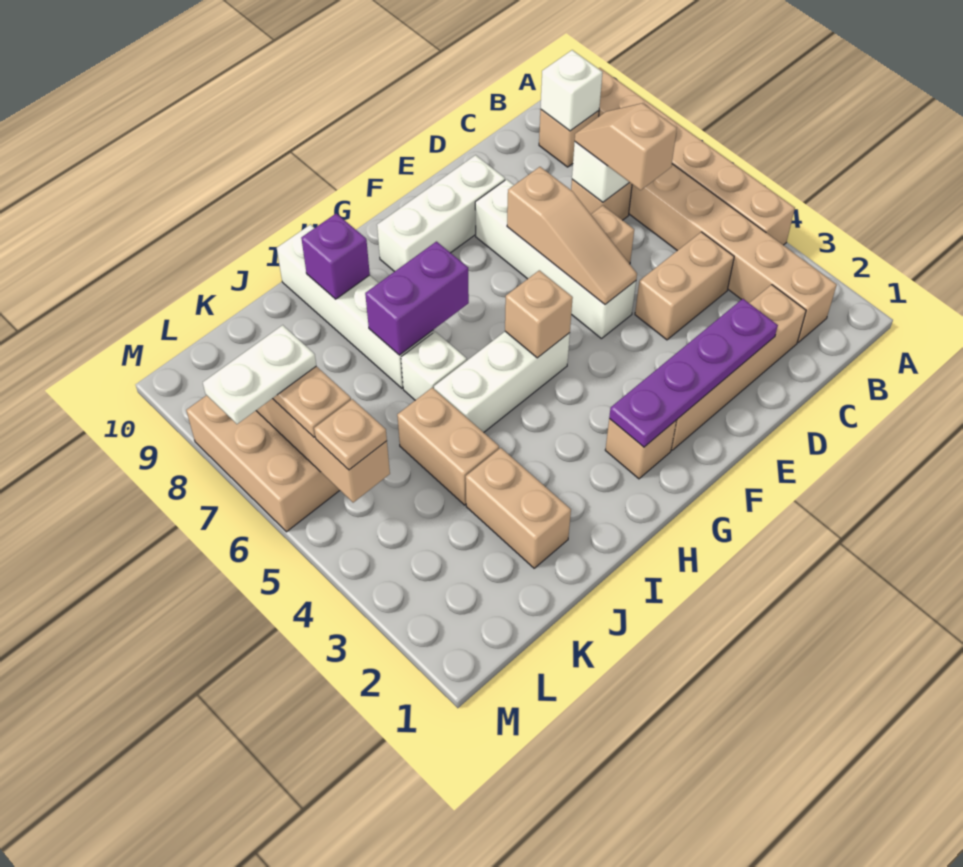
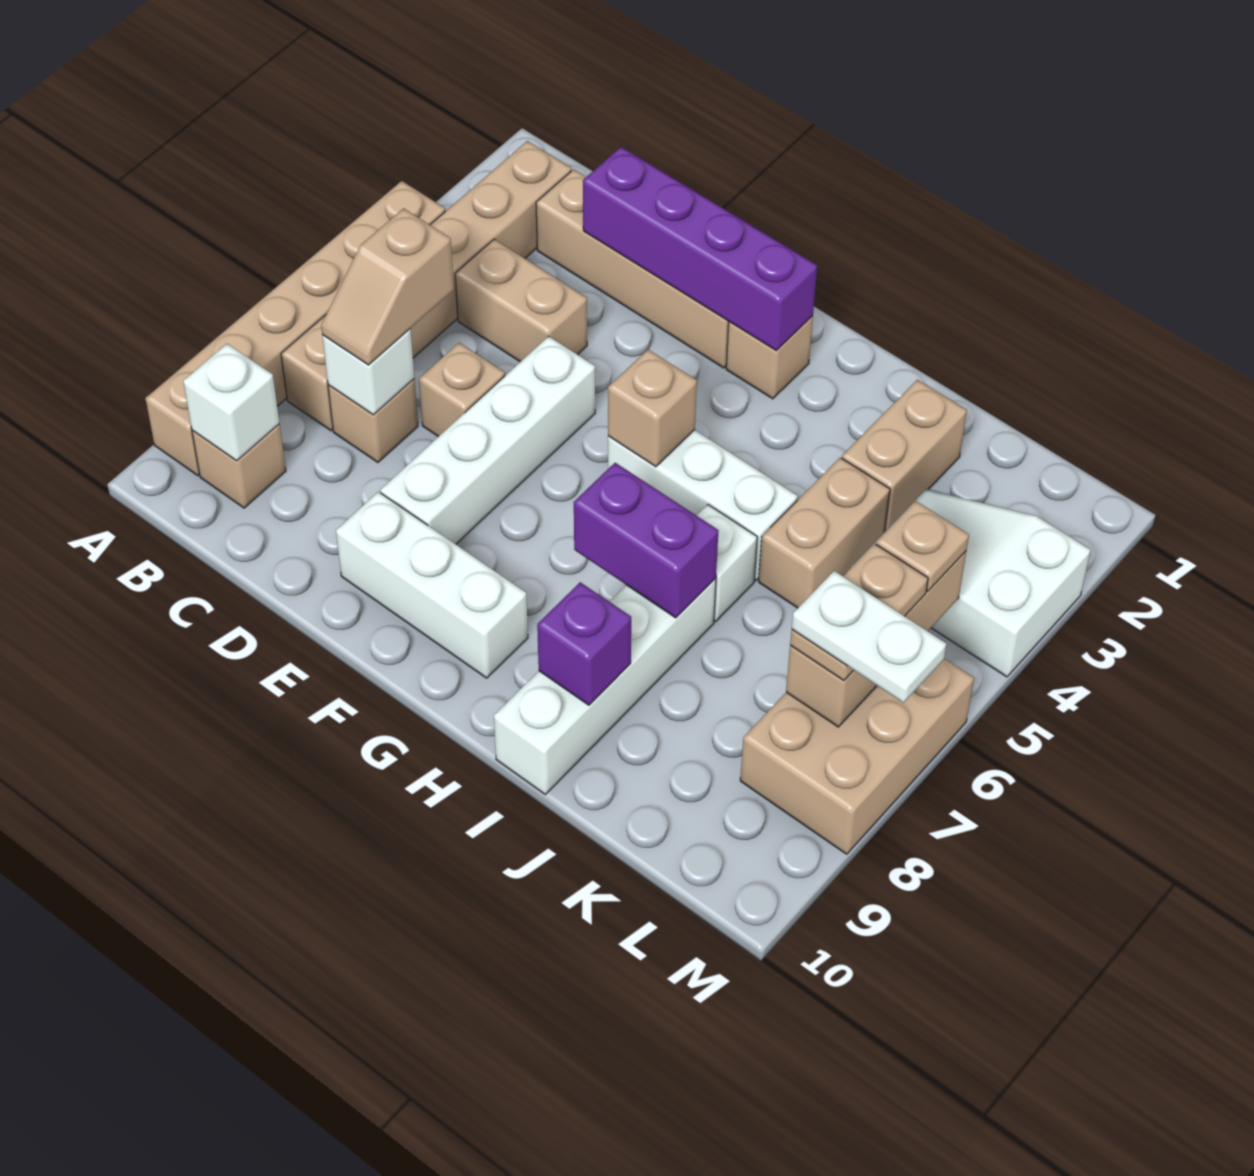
purple 1x4 plate [609,299,778,447] -> purple 1x4 brick [583,147,817,351]
tan 1x3 slope [507,167,637,304] -> none
none -> white 2x3 slope [851,489,1091,677]

